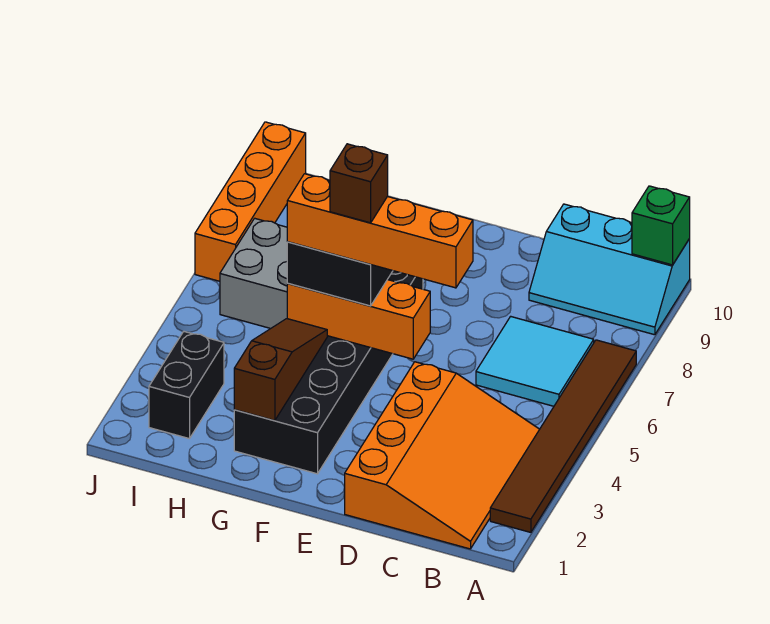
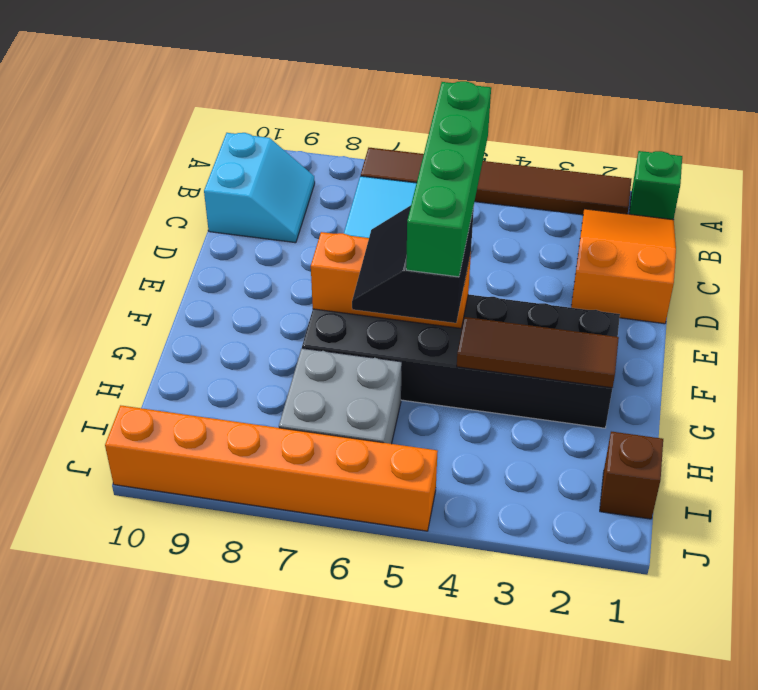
cyan 2x3 slope [529,204,690,335] -> cyan 2x2 slope [204,133,315,243]
green 1x1 brick [632,186,690,265] -> green 1x1 brick moved to [629,151,682,220]
orange 3x4 slope [345,362,540,549] -> orange 2x3 slope [571,209,676,324]
orange 1x4 brick [287,174,473,288] -> green 1x4 brick [406,81,491,277]
orange 1x3 brick [287,280,430,359] -> orange 1x3 brick turned to [311,232,471,328]
brown 1x1 brick [330,144,388,223] -> brown 1x1 brick moved to [600,432,663,519]
brown 1x3 slope [234,319,327,421] -> brown 1x3 tile [457,317,619,388]
black 1x2 brick [149,331,224,439] -> none
orange 1x4 brick [195,122,306,281] -> orange 1x6 brick [105,405,438,531]

